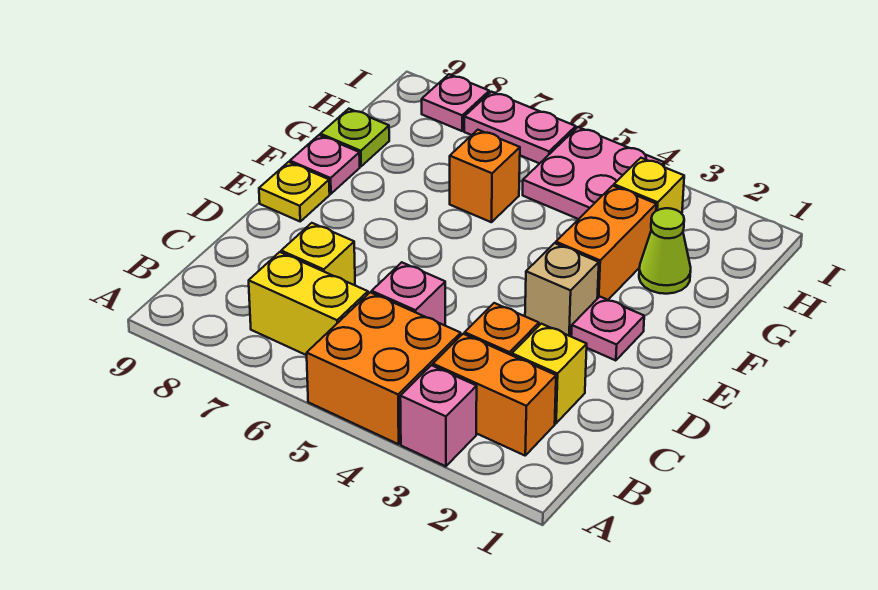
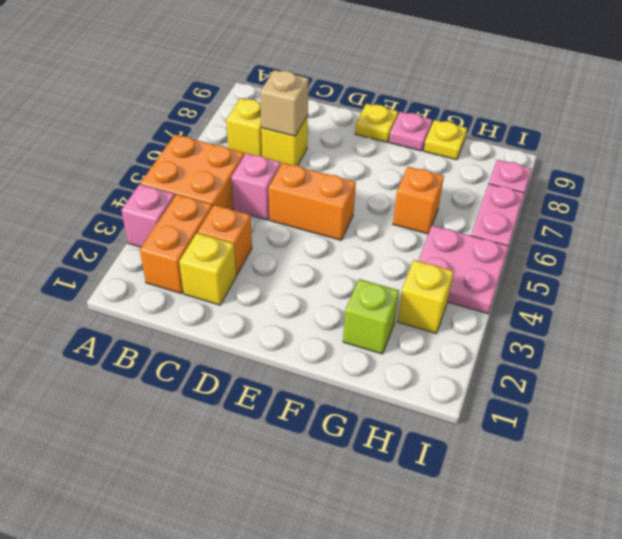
yellow 1x2 brick [249,252,368,355] -> yellow 1x1 brick [226,98,262,156]
pink 1x1 plate [571,297,644,361] -> none
tan 1x1 brick [525,243,599,336] -> tan 1x1 brick moved to [260,70,309,136]
orange 1x2 brick [556,186,656,300] -> orange 1x2 brick moved to [269,163,356,240]
lime 1x1 cone [639,208,691,294] -> lime 1x1 brick [343,279,399,354]
lime 1x1 plate [320,109,389,166] -> yellow 1x1 plate [424,120,467,160]

